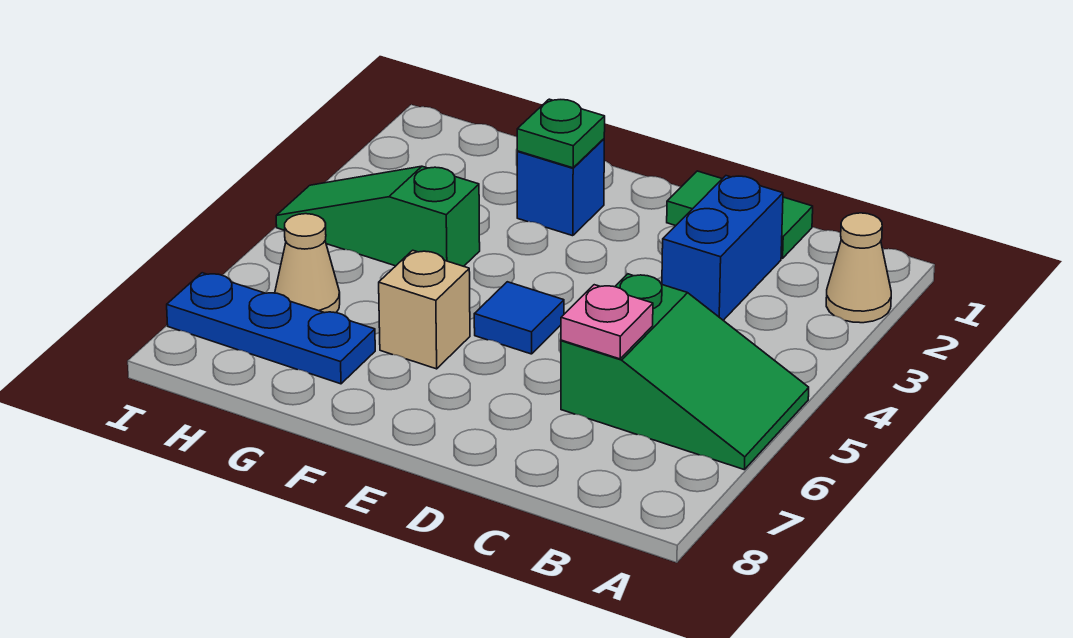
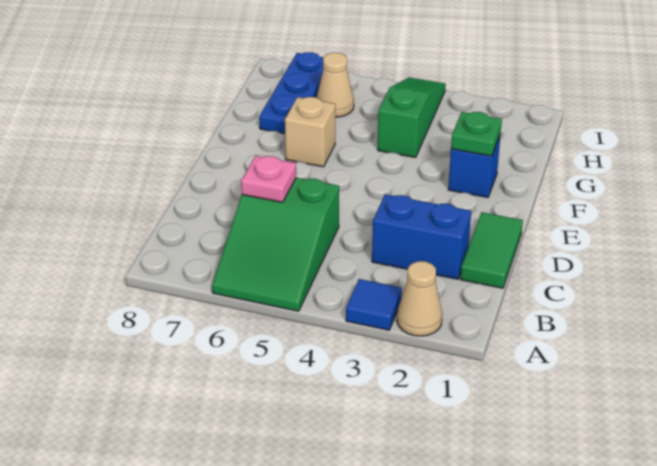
blue 1x1 tile [474,282,564,354] -> blue 1x1 tile moved to [346,279,402,330]

